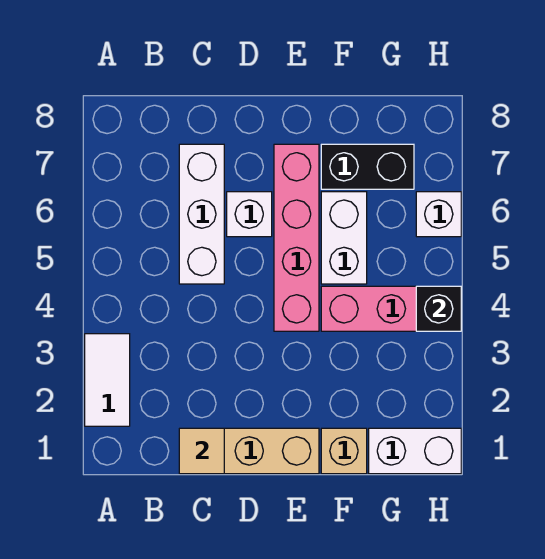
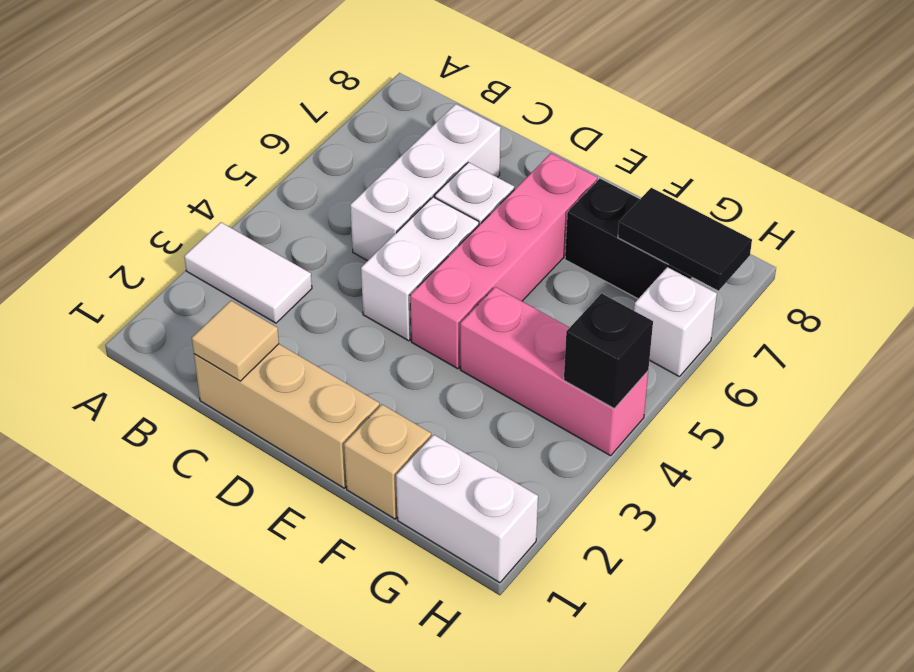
white 1x2 tile [85,334,130,426] -> white 1x2 tile turned to [184,222,312,323]
white 1x2 brick [321,192,367,284] -> white 1x2 brick moved to [361,197,479,341]
none -> black 1x2 tile [618,188,752,291]

